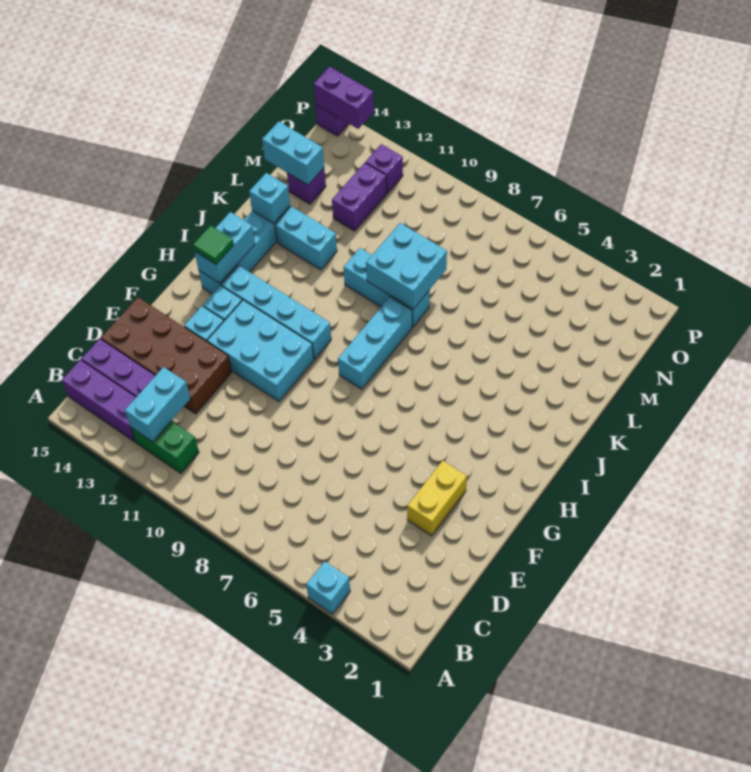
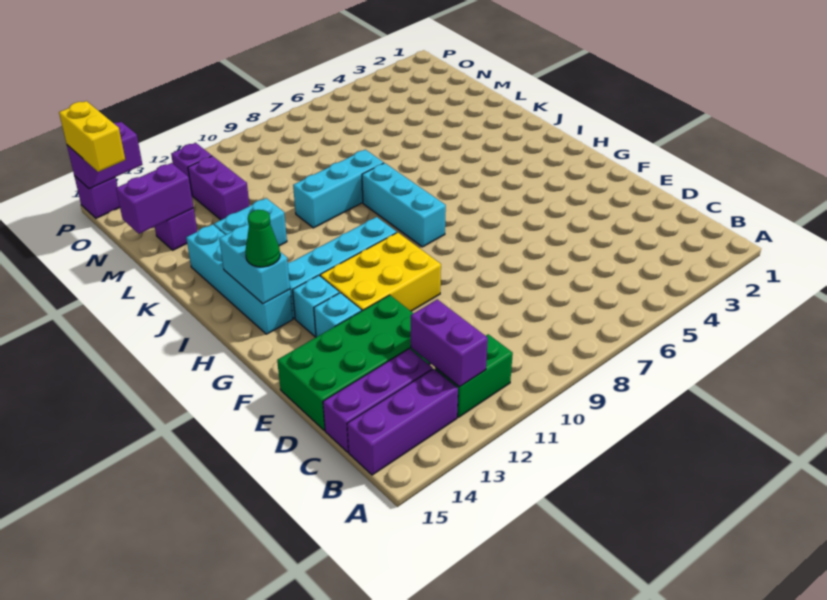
cyan 1x1 brick [306,561,350,614] -> none
cyan 1x2 brick [125,367,190,442] -> purple 1x2 brick [411,299,488,387]
brown 2x4 brick [101,297,232,414] -> green 2x4 brick [277,295,431,431]
yellow 1x2 brick [407,460,467,536] -> yellow 1x2 brick moved to [59,101,125,172]
cyan 2x3 brick [207,300,314,402] -> yellow 2x3 brick [320,232,441,311]
green 1x1 tile [193,225,234,264] -> green 1x1 cone [245,210,280,267]
cyan 2x2 brick [366,223,447,309] -> none
cyan 1x1 brick [249,173,290,223] -> none
cyan 1x2 brick [262,121,324,185] -> purple 1x2 brick [116,163,194,234]

